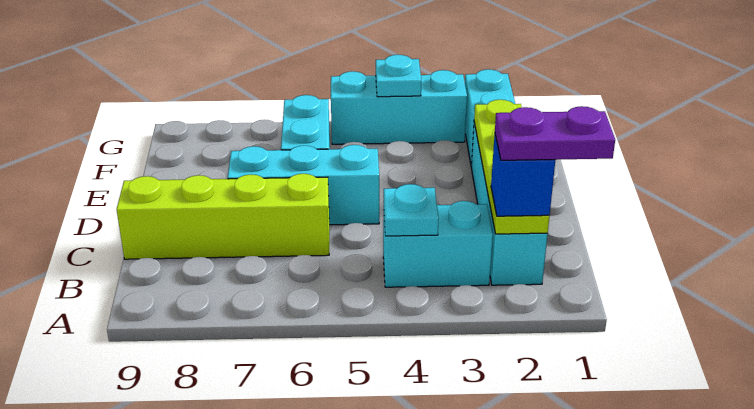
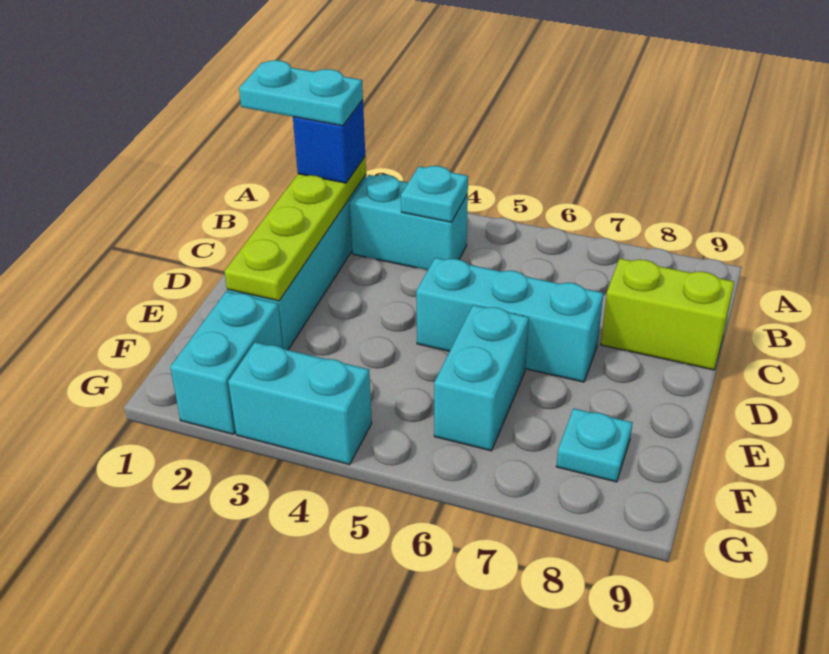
purple 1x2 plate [495,106,615,160] -> cyan 1x2 plate [239,60,363,126]
lime 1x4 brick [117,174,329,259] -> lime 1x2 brick [601,258,734,370]
cyan 1x3 brick [331,70,467,144] -> cyan 1x2 brick [228,342,372,465]
cyan 1x1 plate [376,55,421,97] -> cyan 1x1 plate moved to [556,408,633,482]

